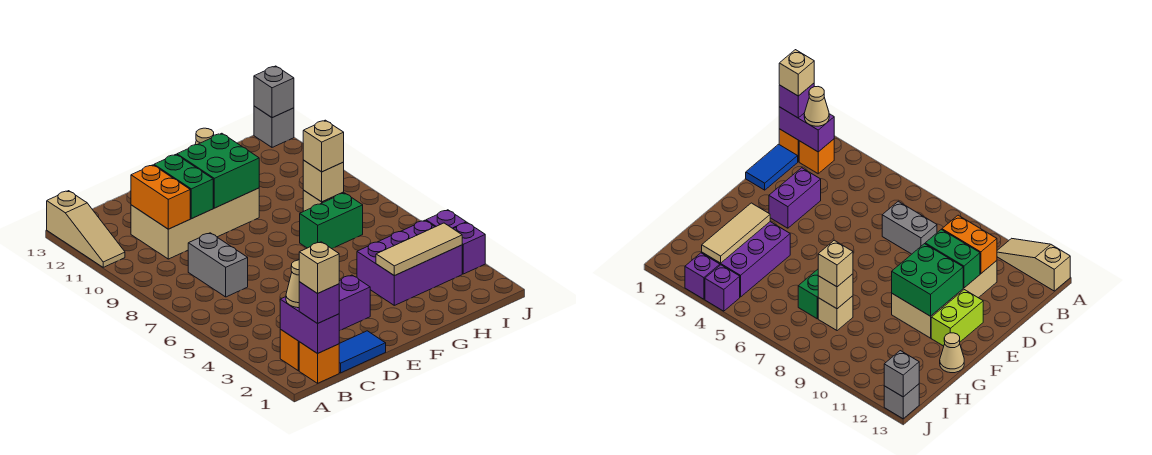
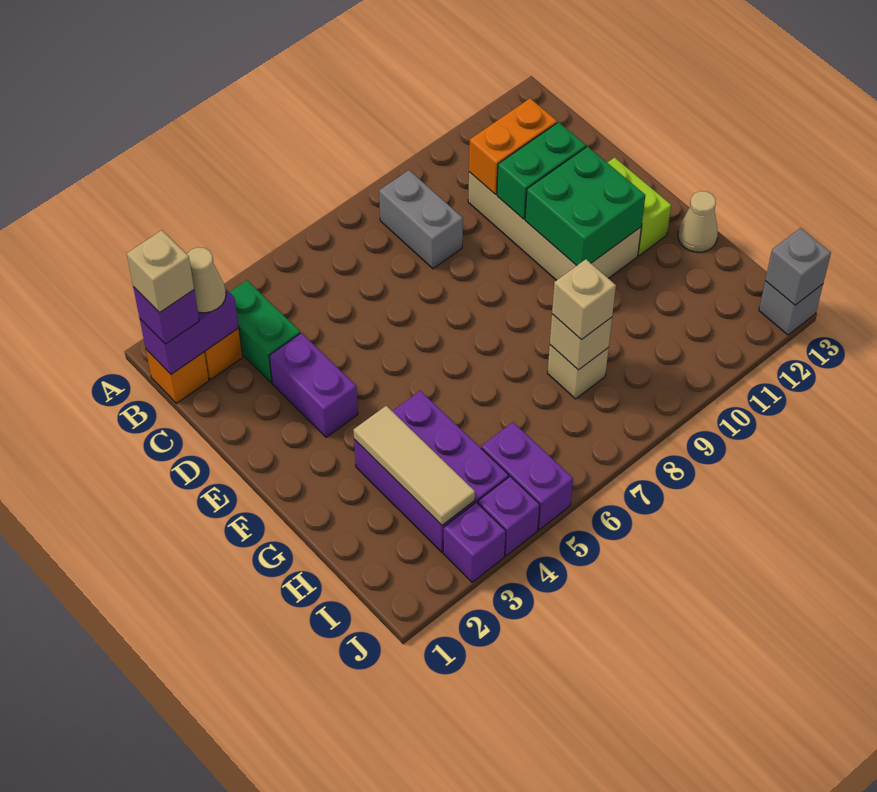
tan 1x3 slope [47,191,125,267] -> none
blue 1x2 tile [339,331,386,373] -> none
grey 1x2 brick [188,233,248,297] -> grey 1x2 brick turned to [379,170,463,269]
green 1x2 brick [300,193,363,249] -> green 1x2 brick moved to [230,280,300,383]
none -> purple 1x2 brick [481,422,573,530]

